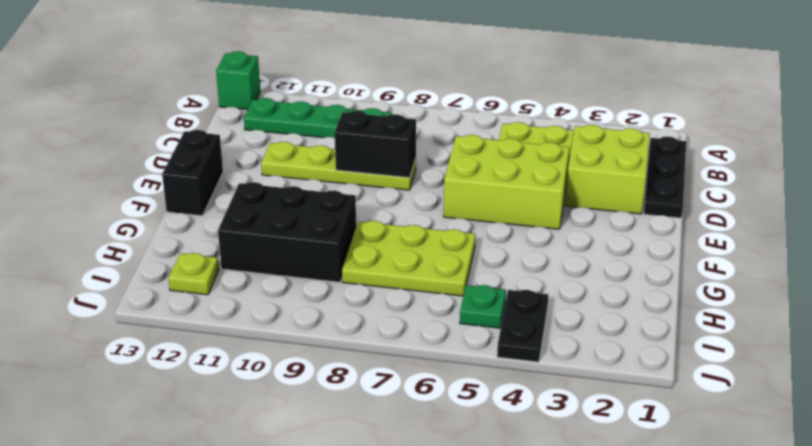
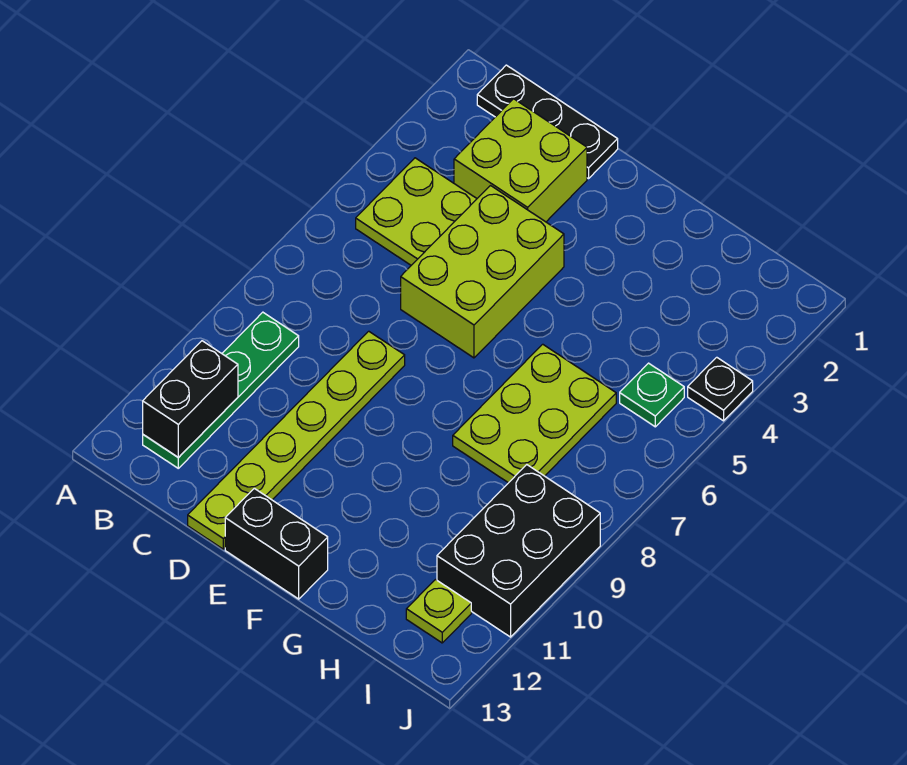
green 1x1 brick [216,51,260,110] -> none
lime 1x4 plate [261,142,416,190] -> lime 1x6 plate [188,331,405,549]
black 1x2 brick [335,111,416,178] -> black 1x2 brick moved to [143,341,238,458]
black 2x3 brick [218,182,356,282] -> black 2x3 brick moved to [437,465,600,637]
black 1x2 plate [497,290,548,362] -> black 1x1 plate [688,357,753,421]

